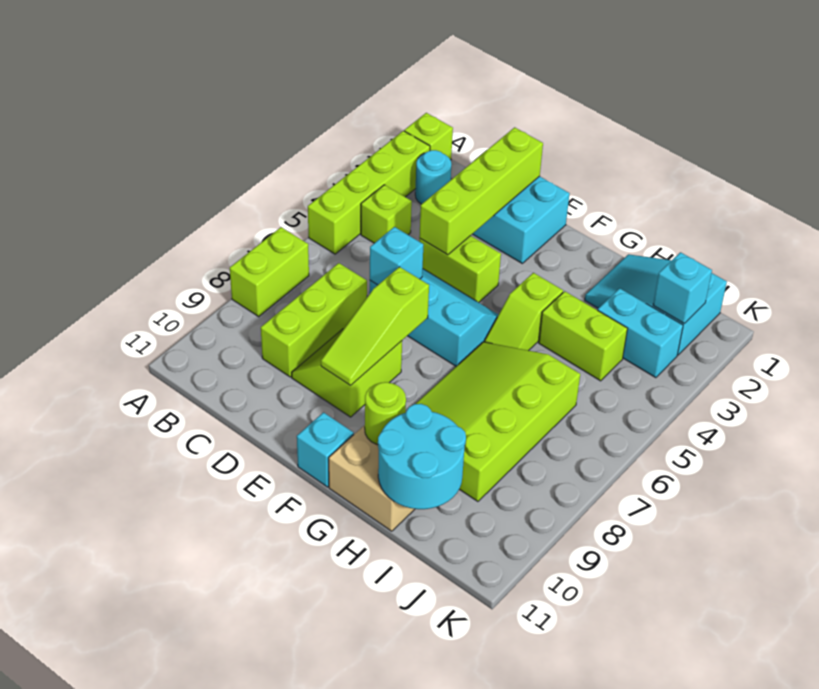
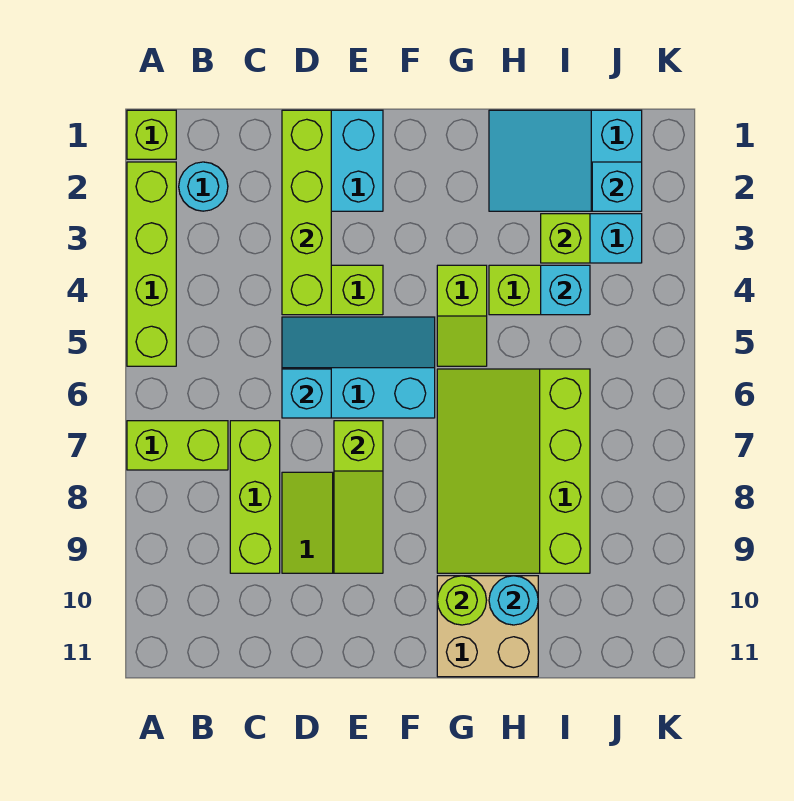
lime 1x2 brick [230,227,309,317] -> lime 1x2 brick turned to [127,421,228,470]
lime 1x1 brick [361,185,412,243] -> lime 1x1 brick moved to [541,214,590,263]
cyan 1x1 brick [297,412,354,487] -> cyan 1x1 brick moved to [541,265,590,315]
cyan 2x2 round brick [378,404,466,509] -> cyan 1x1 round brick [489,576,538,625]

